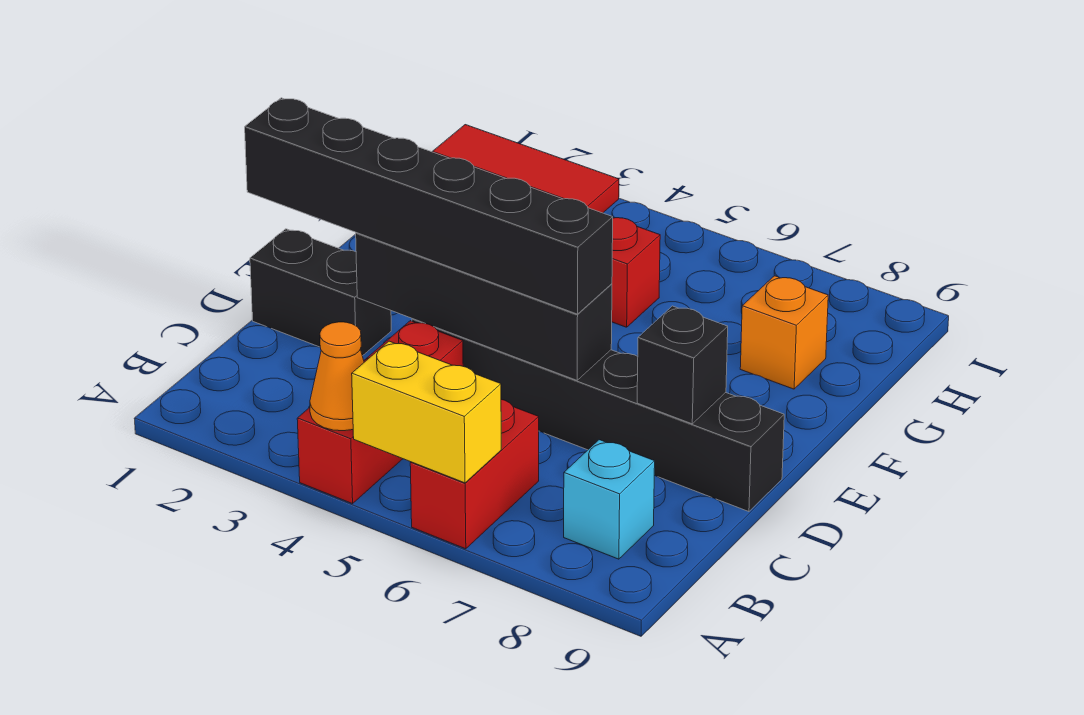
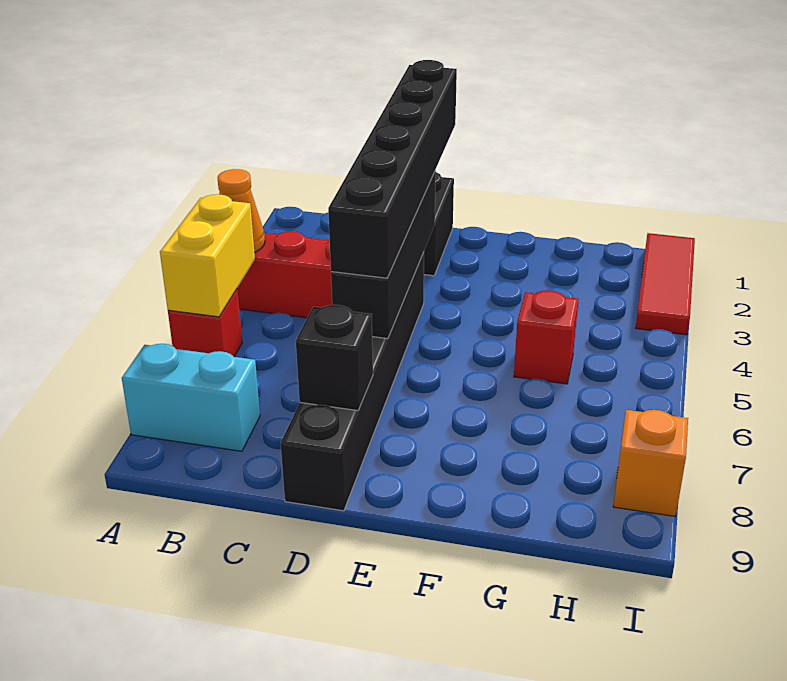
red 1x2 brick [410,399,539,549] -> red 1x1 brick [168,289,242,356]
cyan 1x1 brick [564,440,655,559] -> cyan 1x2 brick [122,344,260,451]
orange 1x1 brick [740,276,828,389] -> orange 1x1 brick moved to [613,410,688,516]

